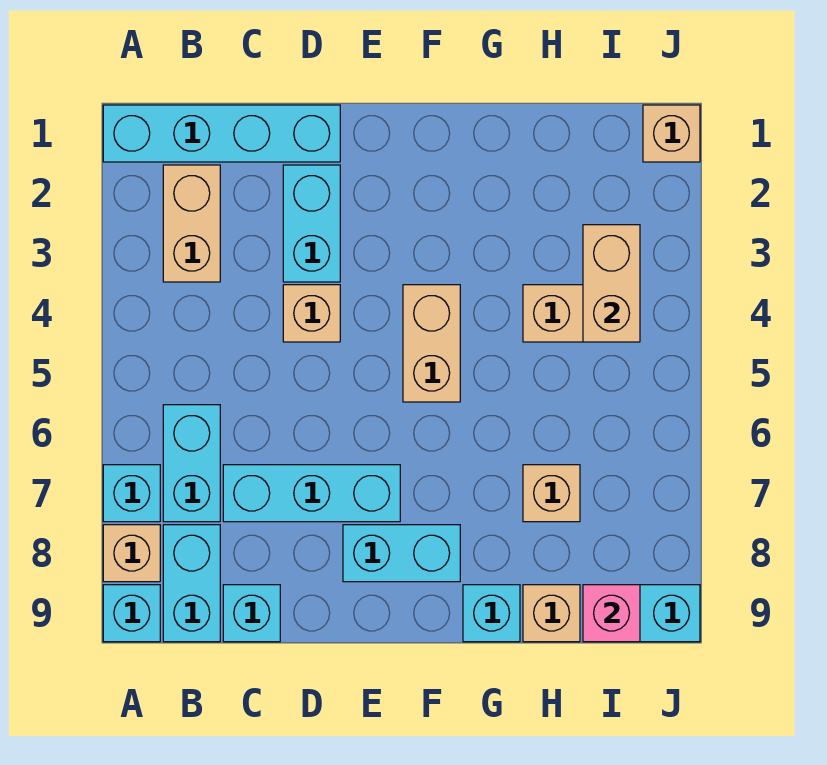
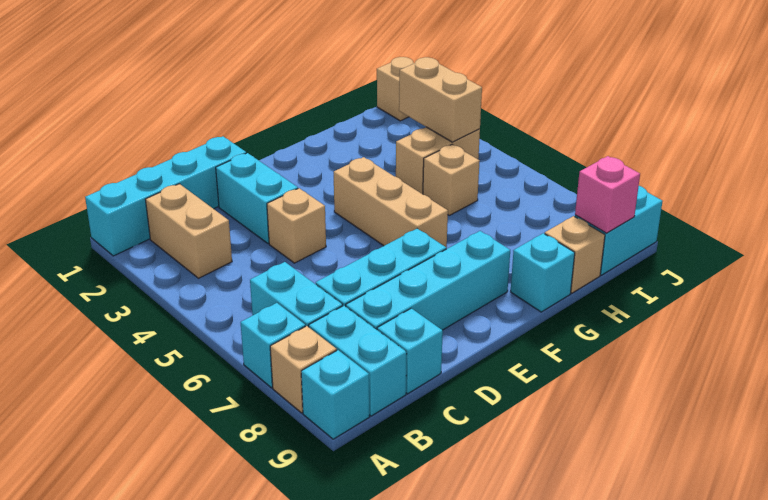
cyan 1x2 brick [343,525,460,582] -> cyan 1x4 brick [346,231,510,330]
tan 1x2 brick [403,285,460,402] -> tan 1x3 brick [334,157,448,249]
tan 1x1 brick [523,465,580,522] -> tan 1x1 brick moved to [423,144,479,215]

